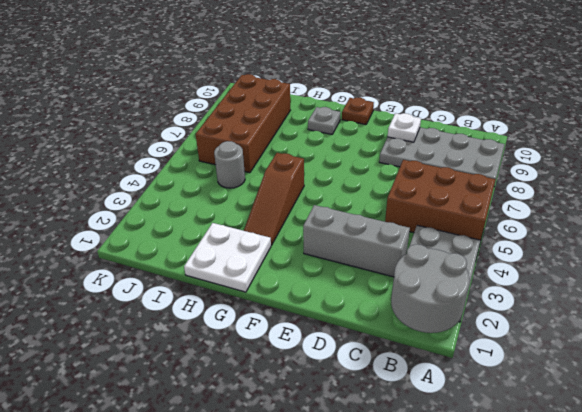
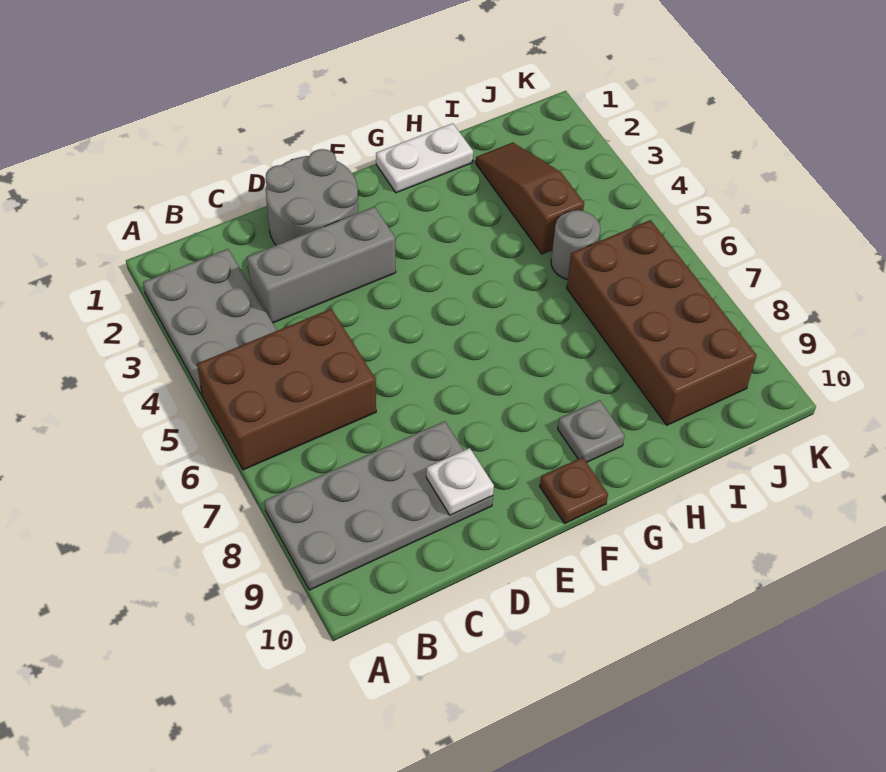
grey 2x2 round brick [391,244,470,333] -> grey 2x2 round brick moved to [266,149,358,245]
white 2x2 plate [184,223,271,292] -> white 1x2 plate [376,123,473,193]
brown 1x3 slope [244,153,304,245] -> brown 1x3 slope moved to [476,143,584,254]

